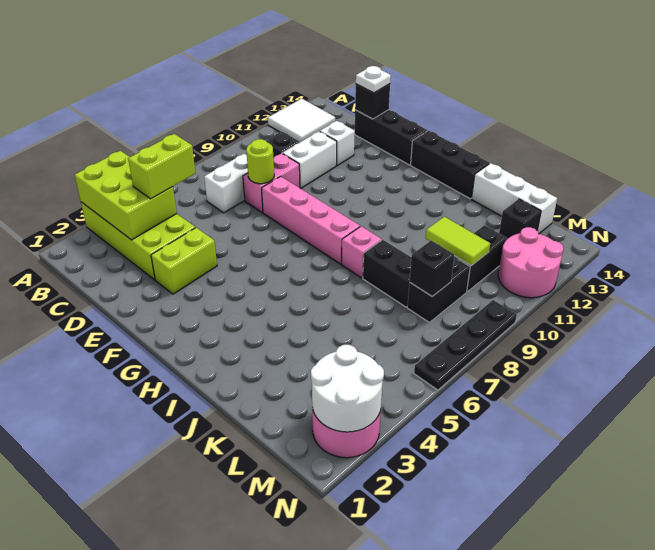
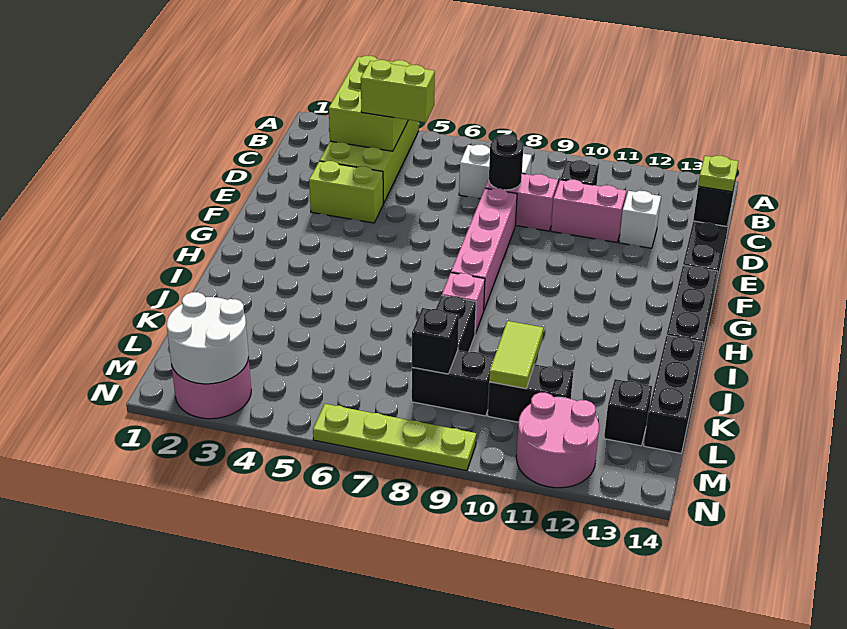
white 2x2 tile [268,99,335,142] -> none
lime 1x1 round brick [246,139,274,184] -> black 1x1 round brick [489,134,523,190]
white 1x2 brick [283,131,337,188] -> pink 1x2 brick [551,180,626,242]
white 1x1 plate [356,66,391,93] -> lime 1x1 plate [698,156,739,192]
white 1x3 brick [472,163,557,234] -> black 1x3 brick [644,335,703,453]
black 1x4 plate [414,300,517,390] -> lime 1x4 plate [313,404,477,471]

